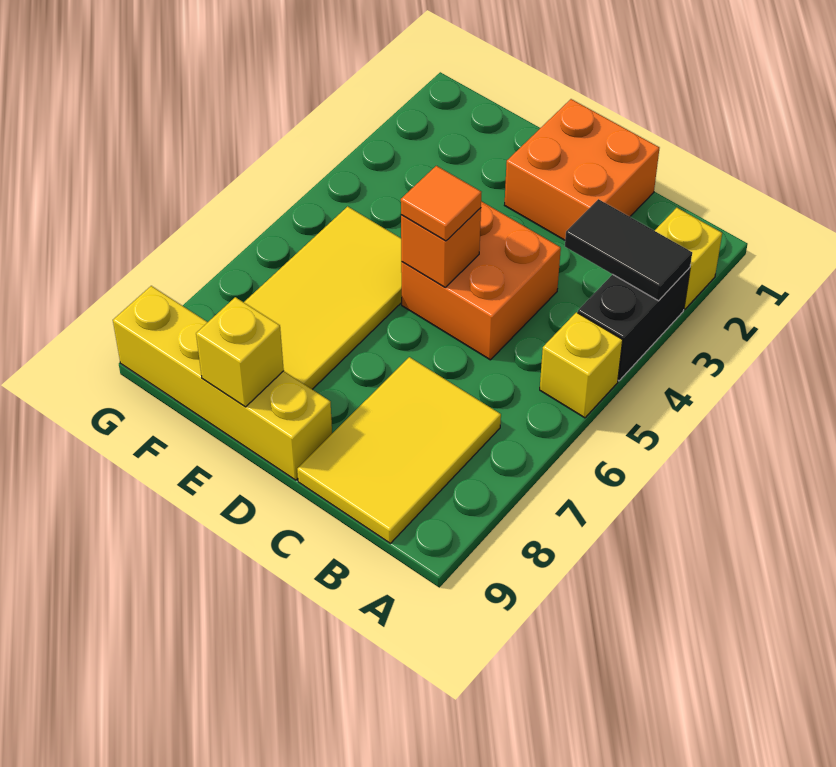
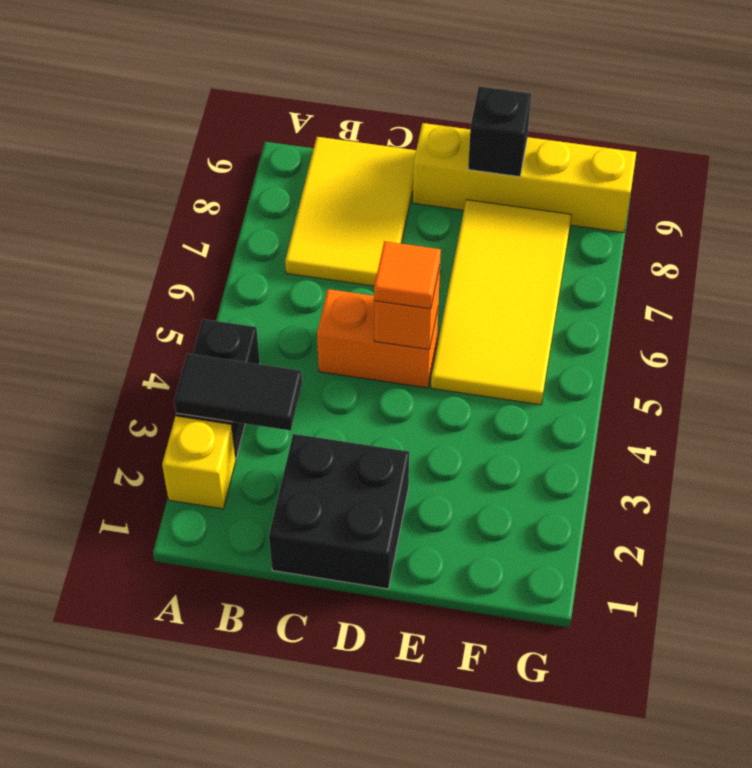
yellow 1x1 brick [540,312,623,418] -> none
orange 2x2 brick [505,99,659,240] -> black 2x2 brick [269,434,409,589]
orange 2x2 brick [401,201,561,360] -> orange 1x2 brick [317,289,438,388]
yellow 1x1 brick [196,297,284,407] -> black 1x1 brick [468,86,531,177]

